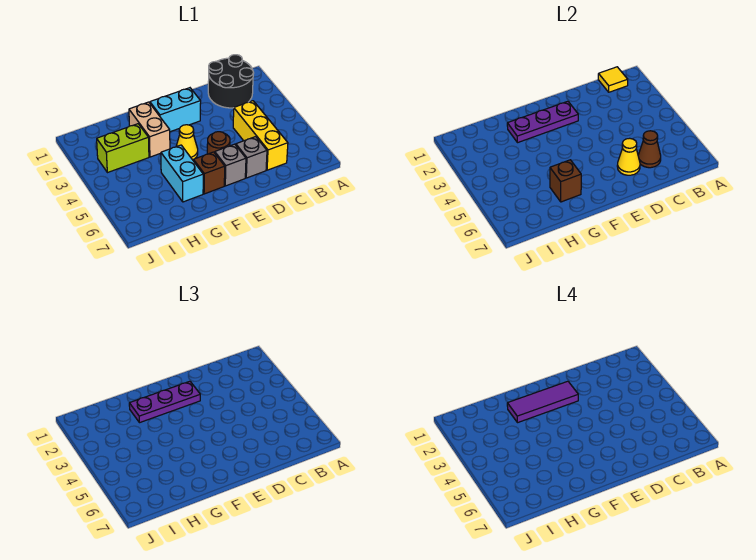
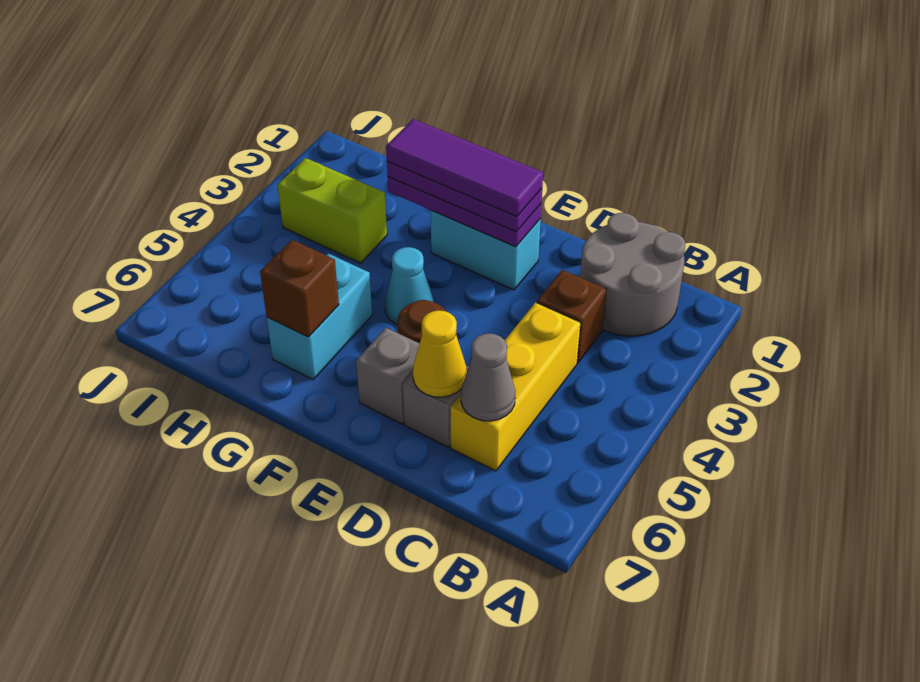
black 2x2 round brick [208,55,254,108] -> grey 2x2 round brick [580,213,685,336]
yellow 1x1 tile [598,67,628,92] -> none
brown 1x1 cone [638,131,661,168] -> grey 1x1 cone [461,333,515,421]
yellow 1x1 cone [176,125,198,160] -> cyan 1x1 cone [385,247,434,325]
brown 1x1 brick [193,152,225,194] -> brown 1x1 brick moved to [537,270,607,363]
tan 1x2 brick [129,102,170,157] -> none

